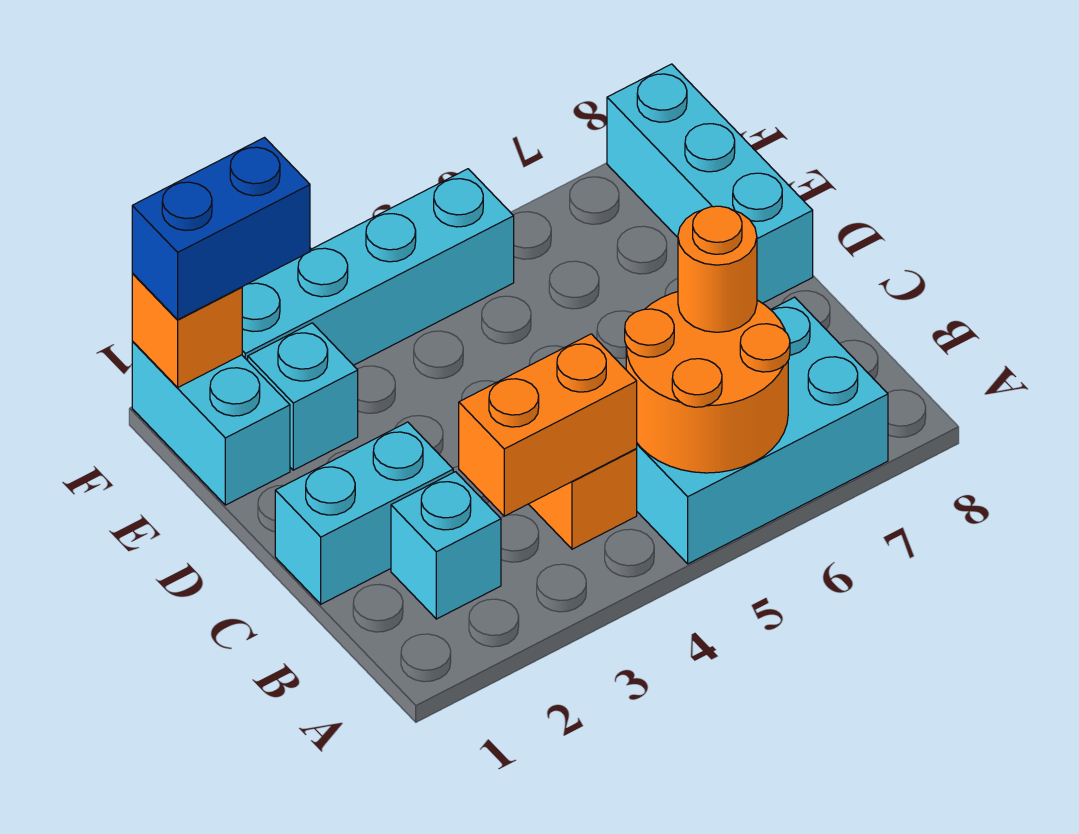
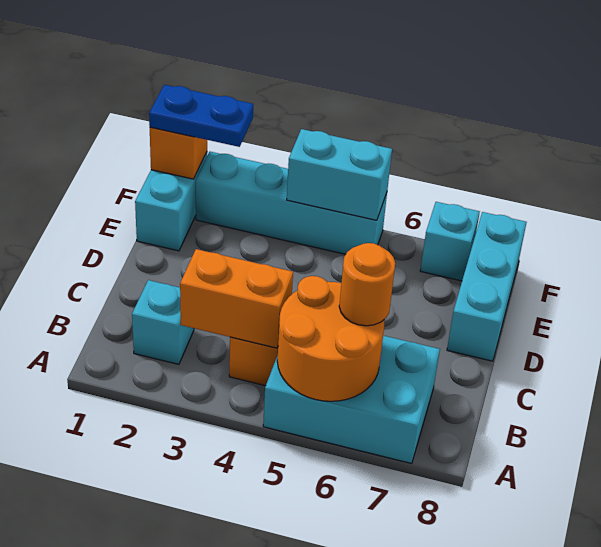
cyan 1x2 brick [275,422,453,604] -> cyan 1x2 brick moved to [287,129,392,220]
cyan 1x1 brick [248,323,358,470] -> cyan 1x1 brick moved to [420,202,480,281]
blue 1x2 brick [132,138,310,319] -> blue 1x2 plate [149,85,253,147]

